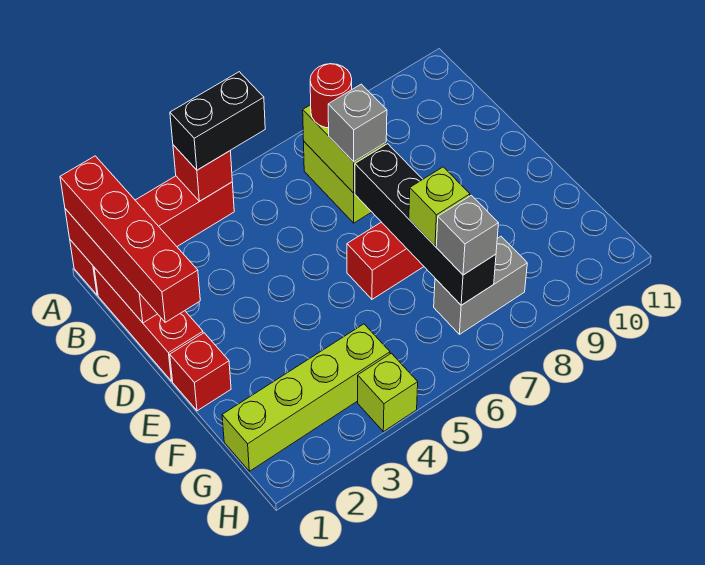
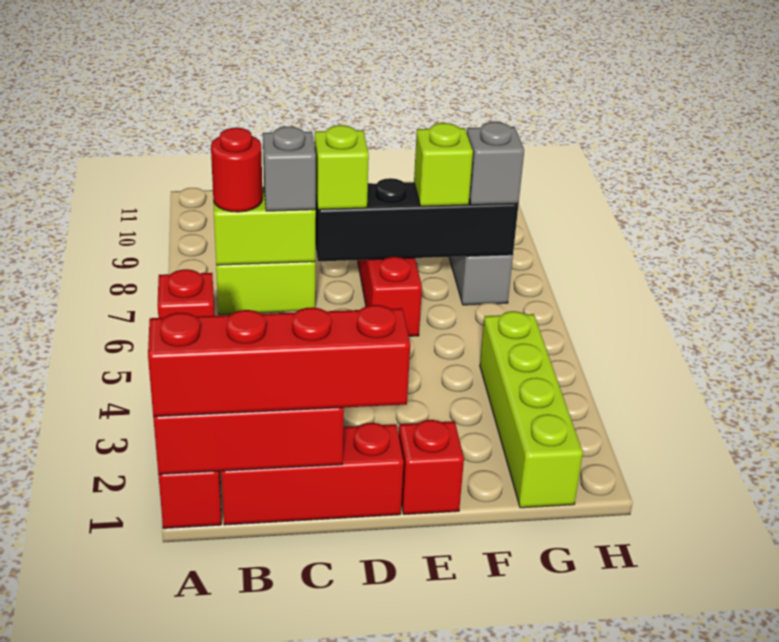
black 1x2 brick [170,72,265,170] -> none
lime 1x1 brick [358,353,418,432] -> lime 1x1 brick moved to [315,125,369,210]

